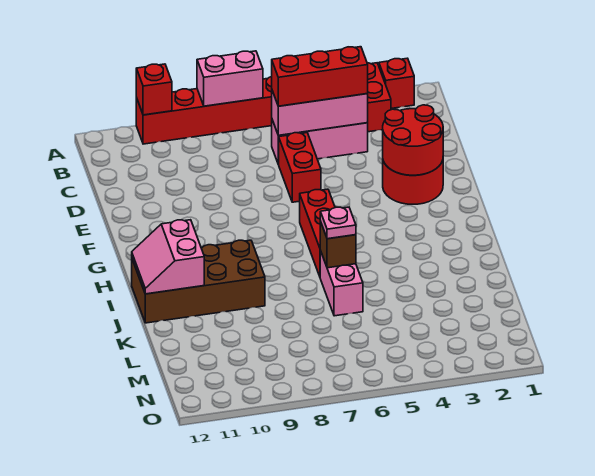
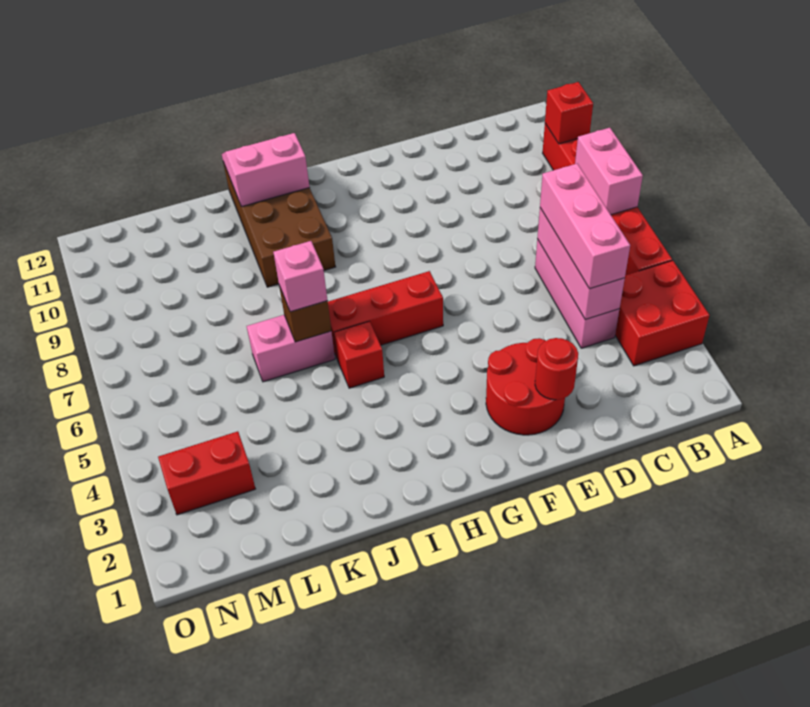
red 1x1 brick [379,58,414,109] -> red 1x1 brick moved to [334,321,384,388]
red 1x3 brick [272,47,368,106] -> pink 1x3 brick [540,164,630,289]
red 1x2 brick [278,133,321,202] -> red 1x2 brick moved to [158,431,255,515]
red 2x2 round brick [383,105,443,175] -> red 1x1 round brick [535,338,578,400]
pink 1x1 plate [320,207,356,239] -> pink 1x1 brick [273,241,327,312]

